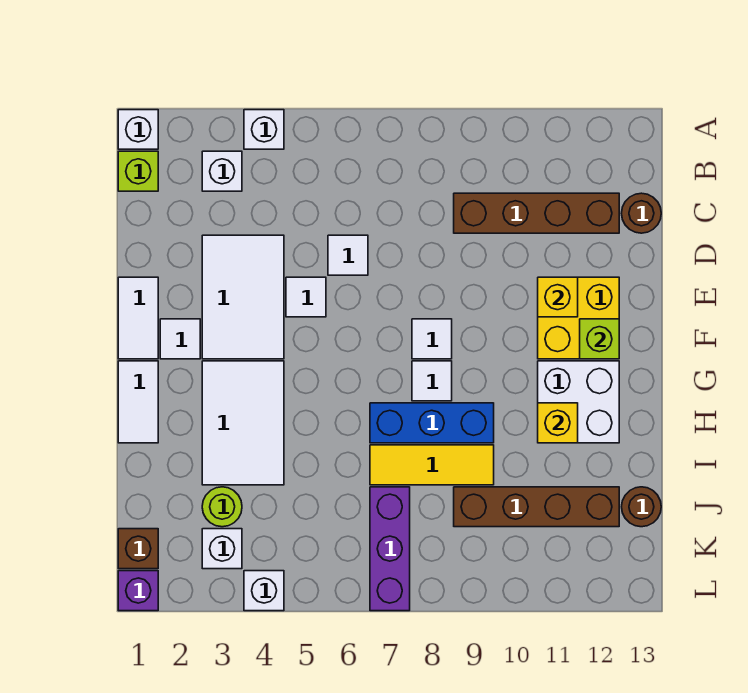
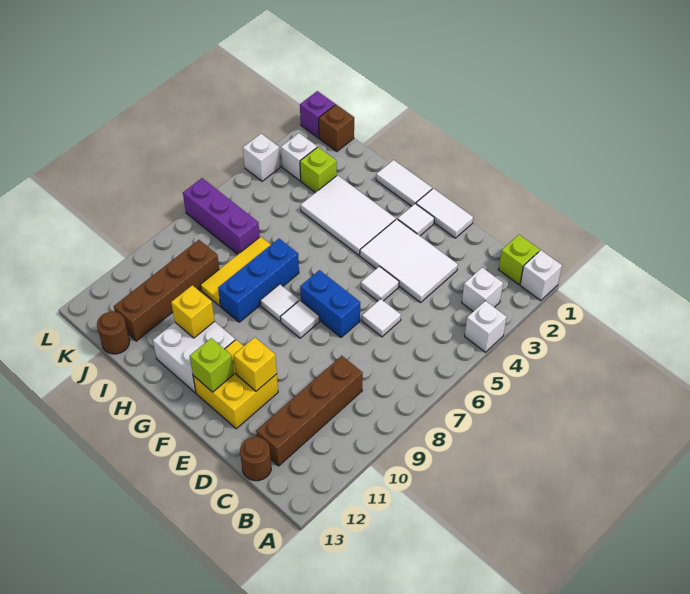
none -> blue 1x2 brick [300,270,360,337]
lime 1x1 round brick [202,487,242,527] -> lime 1x1 brick [300,147,337,193]

